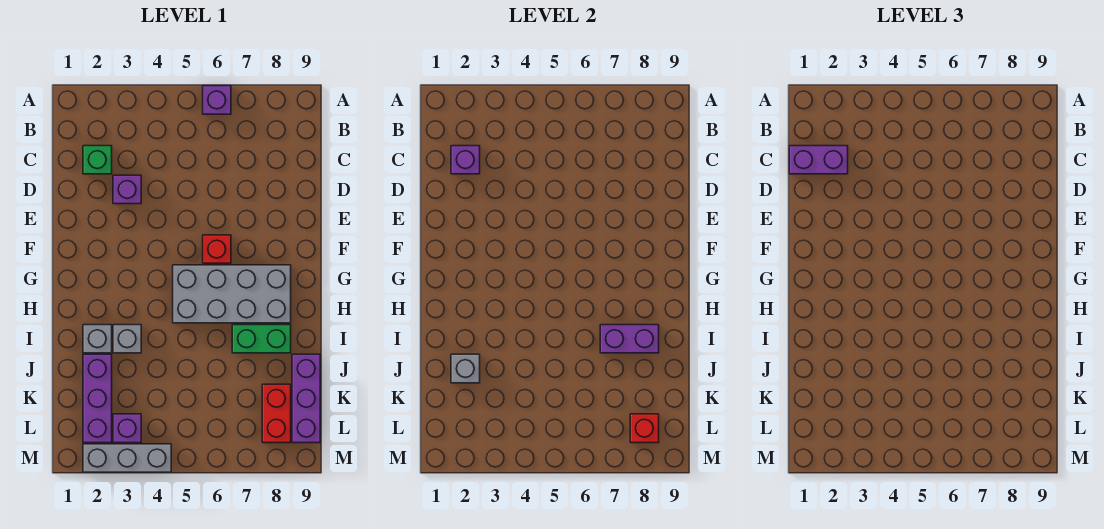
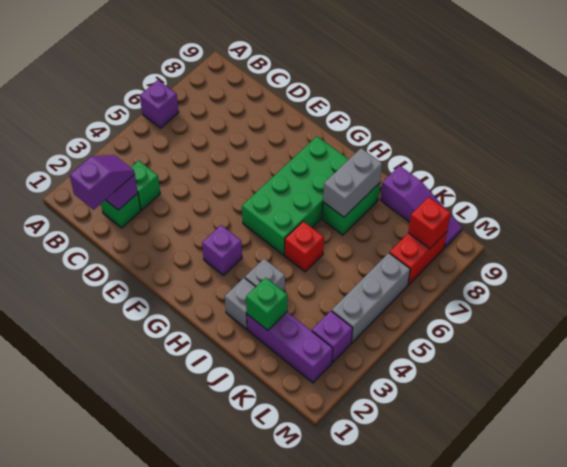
purple 1x2 brick [789,146,848,174] -> purple 1x2 slope [70,155,135,210]
none -> green 1x1 brick [131,161,160,210]
purple 1x1 brick [113,175,141,204] -> purple 1x1 brick moved to [202,225,242,275]
red 1x1 brick [203,235,231,263] -> red 1x1 brick moved to [285,221,324,272]
grey 2x4 brick [173,265,291,323] -> green 2x4 brick [242,137,349,255]
purple 1x2 brick [600,325,659,353] -> grey 1x2 brick [323,148,382,217]
grey 1x1 brick [451,354,480,383] -> green 1x1 brick [246,278,287,330]
purple 1x3 brick [292,354,320,443] -> purple 1x3 slope [380,166,462,248]
red 1x2 brick [262,384,291,443] -> red 1x2 brick turned to [389,232,447,285]
grey 1x3 brick [83,444,171,472] -> grey 1x3 brick moved to [332,253,410,343]

